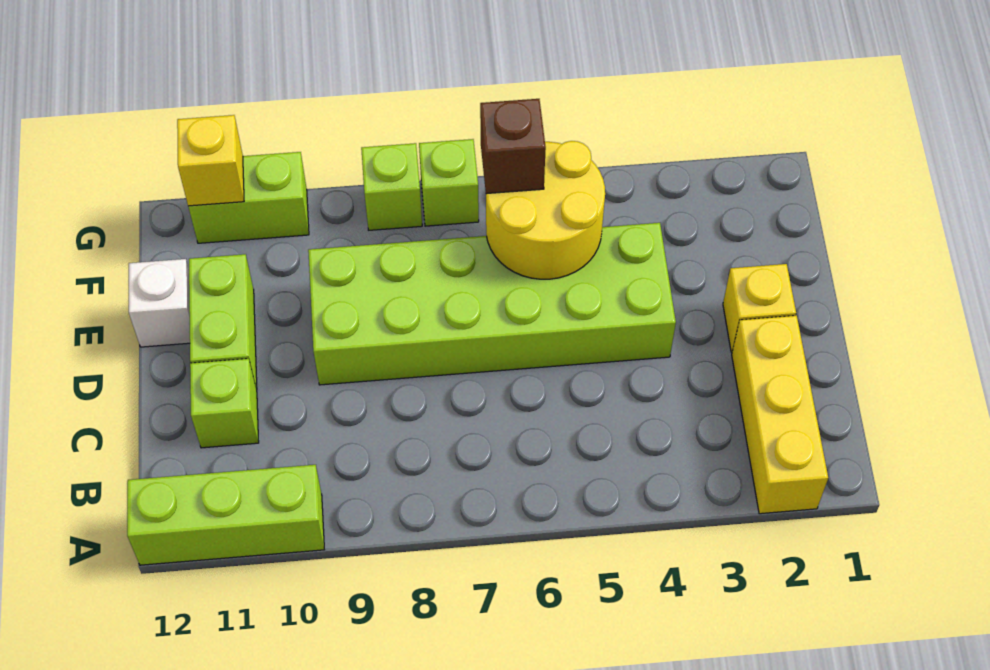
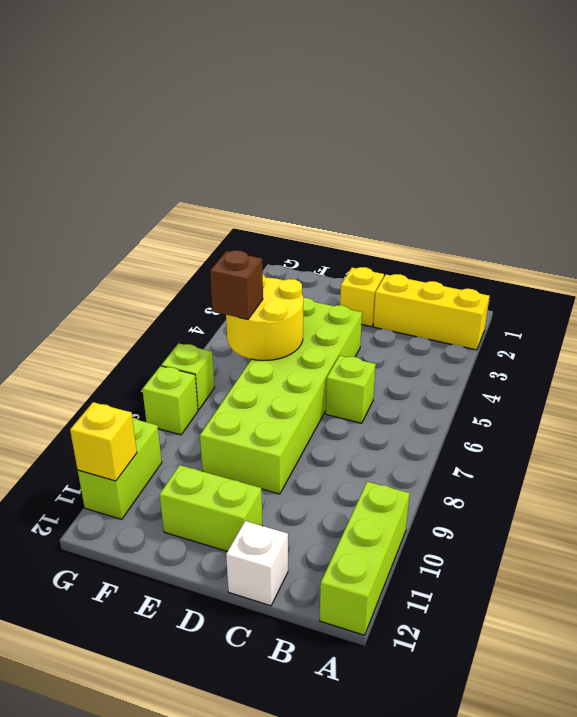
lime 1x1 brick [190,359,259,448] -> lime 1x1 brick moved to [326,356,376,423]
white 1x1 brick [129,259,190,347] -> white 1x1 brick moved to [226,521,288,606]

